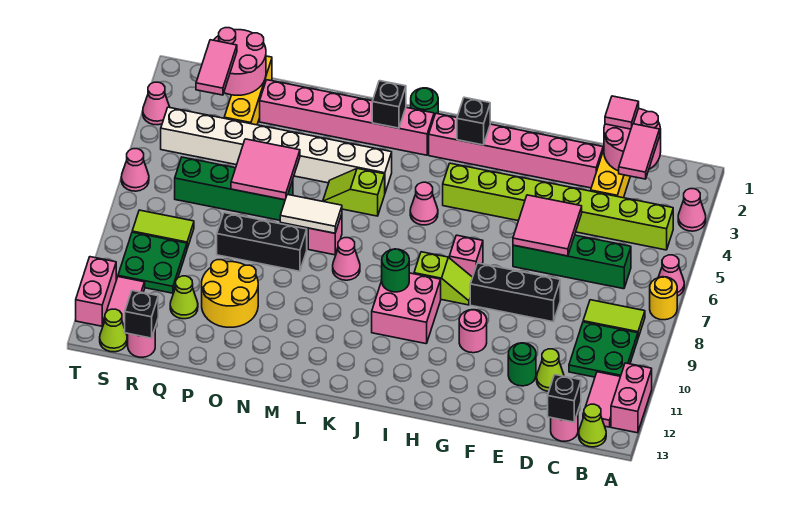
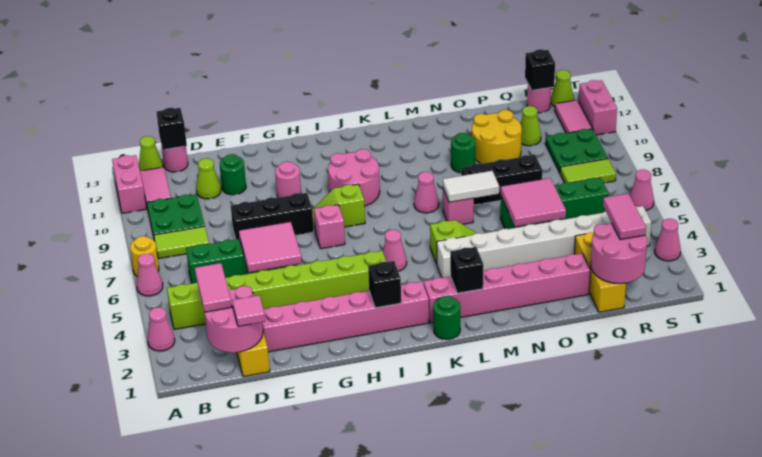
pink 2x2 brick [372,273,441,344] -> pink 2x2 round brick [328,149,380,206]
green 1x1 round brick [382,249,409,292] -> green 1x1 round brick moved to [451,133,475,173]

